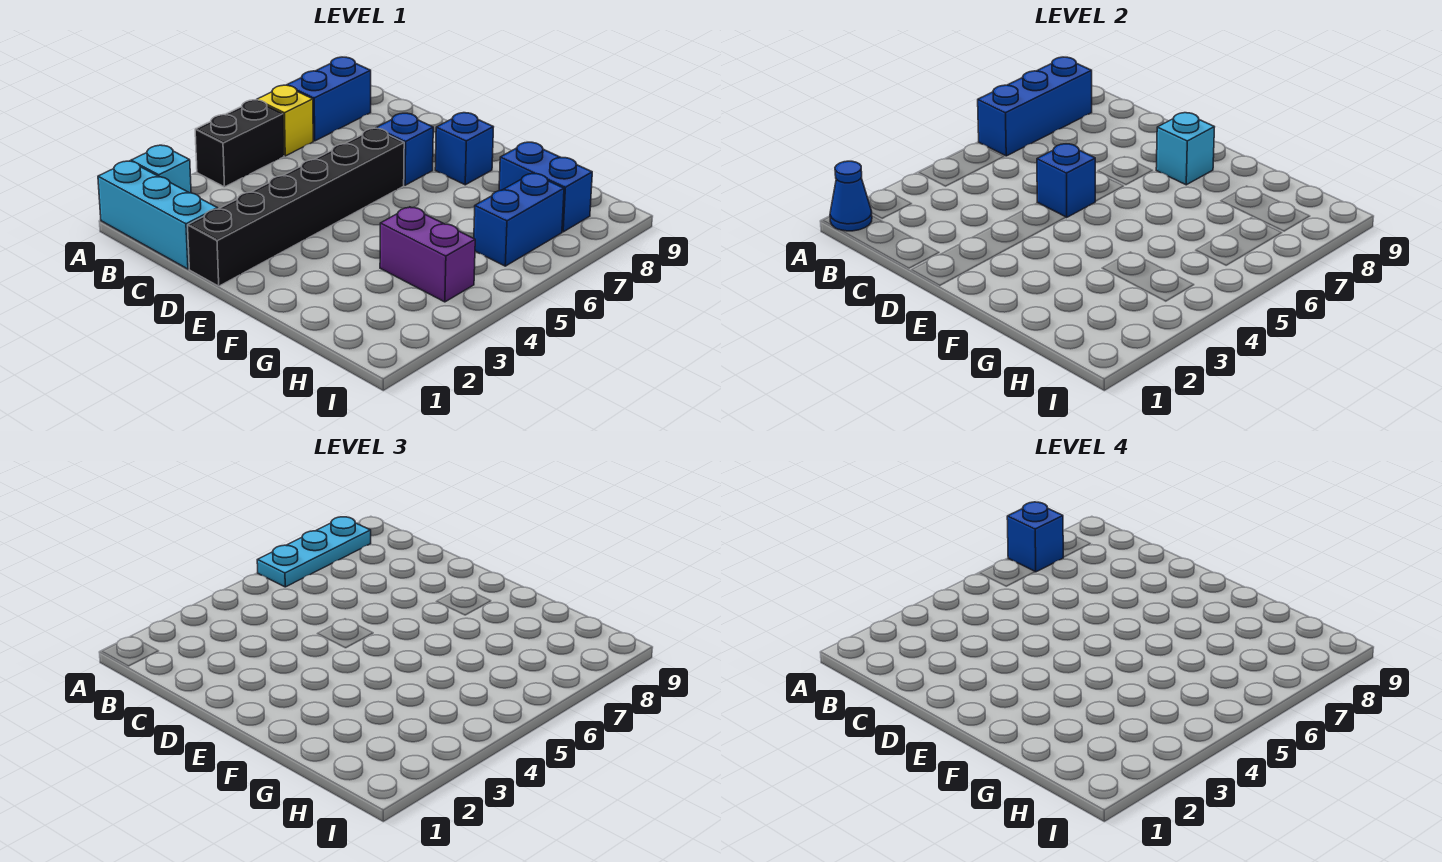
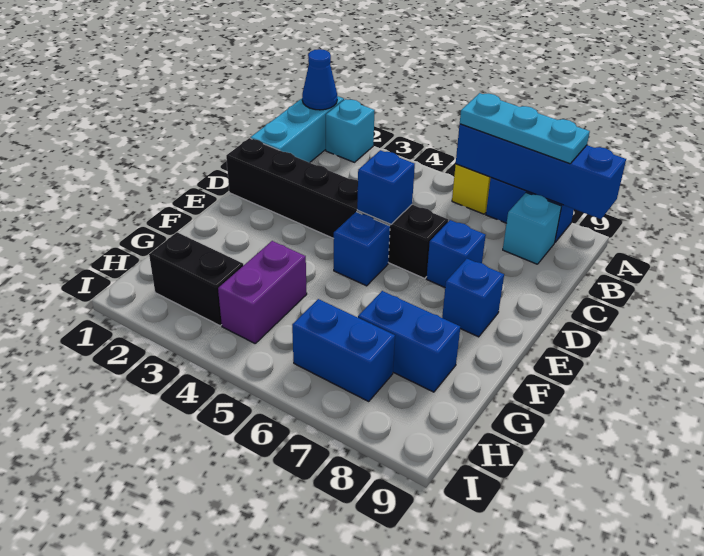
black 1x2 brick [195,100,284,187] -> black 1x2 brick moved to [149,232,244,326]
blue 1x3 brick [978,57,1092,156] -> blue 1x4 brick [456,124,626,219]
blue 1x1 brick [1007,502,1063,572] -> blue 1x1 brick moved to [334,212,390,286]
cyan 1x1 brick [1156,113,1214,185] -> cyan 1x1 brick moved to [503,193,561,264]
blue 1x2 brick [499,142,592,232] -> blue 1x2 brick turned to [358,291,460,392]

